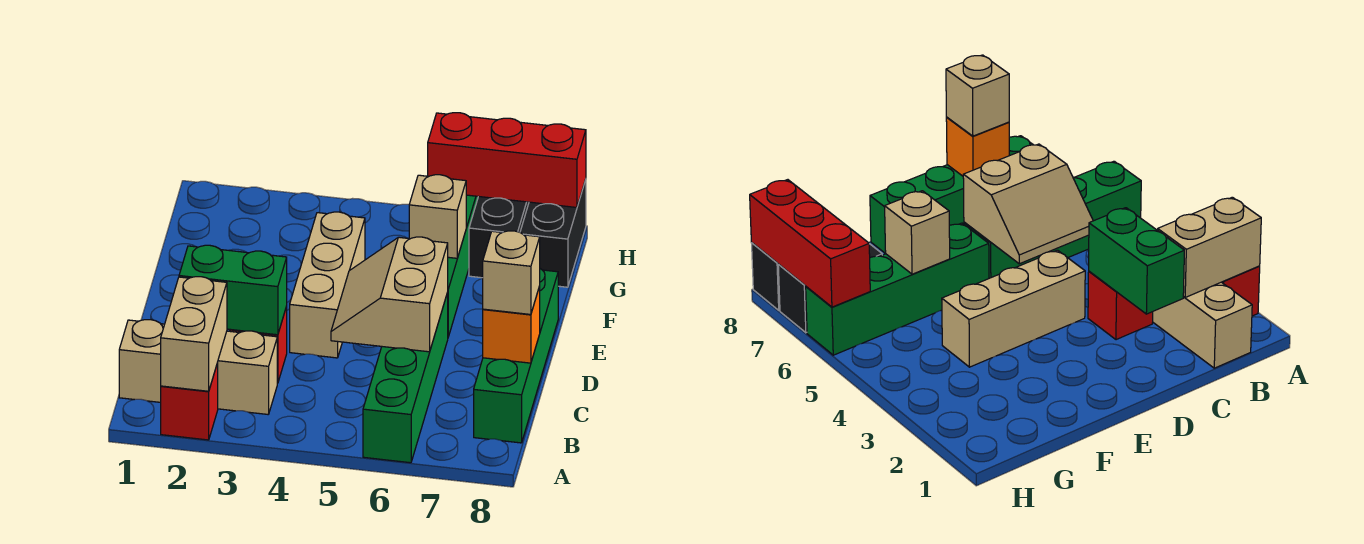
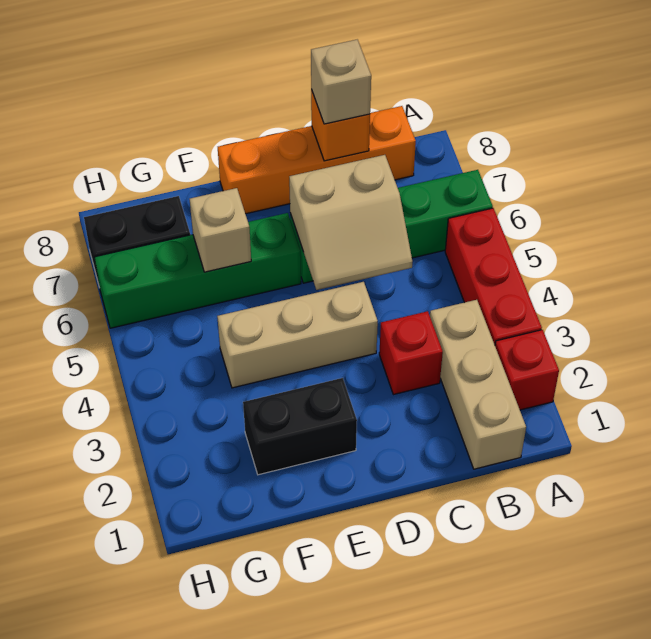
tan 1x2 brick [161,277,227,391] -> none
green 1x4 brick [474,269,558,443] -> orange 1x4 brick [218,106,416,214]
green 1x2 brick [179,245,287,335] -> none
black 1x2 brick [520,179,586,287] -> black 1x2 brick moved to [243,378,357,475]
red 1x3 brick [428,113,586,207] -> red 1x3 brick moved to [445,208,542,345]

